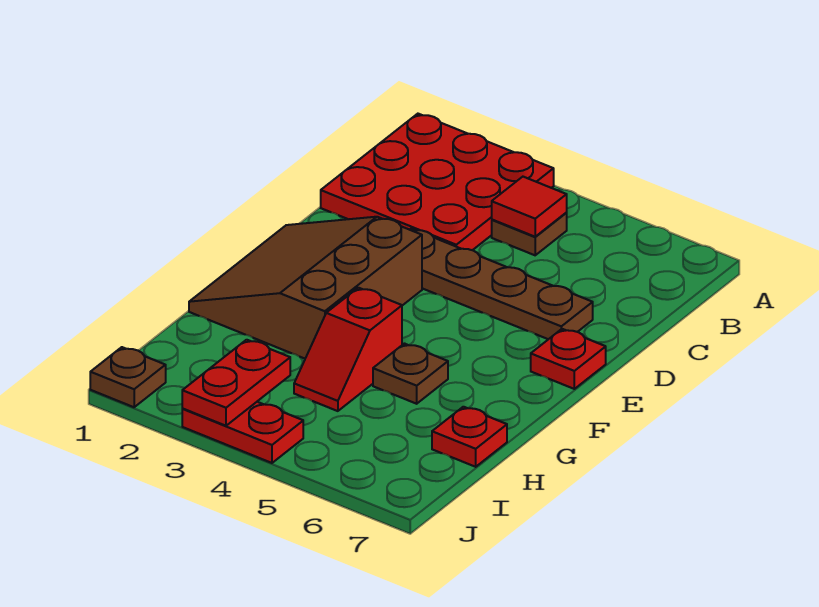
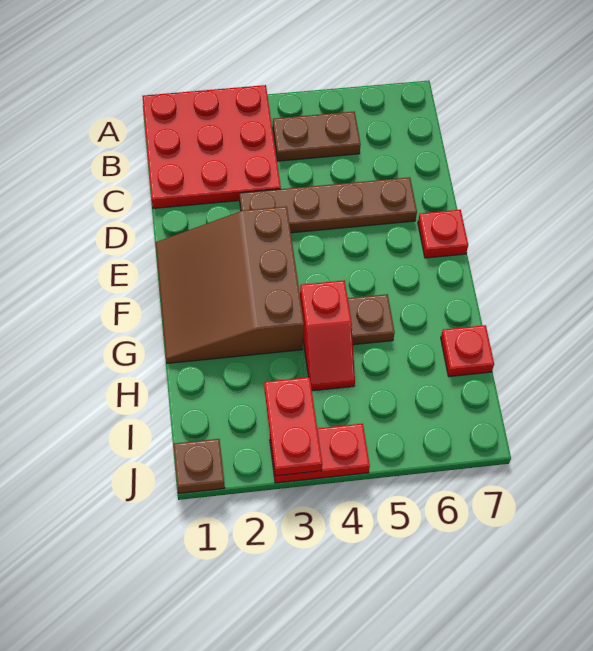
brown 1x1 plate [492,213,567,255] -> brown 1x2 plate [273,112,361,161]
red 1x1 tile [492,177,567,237] -> none

